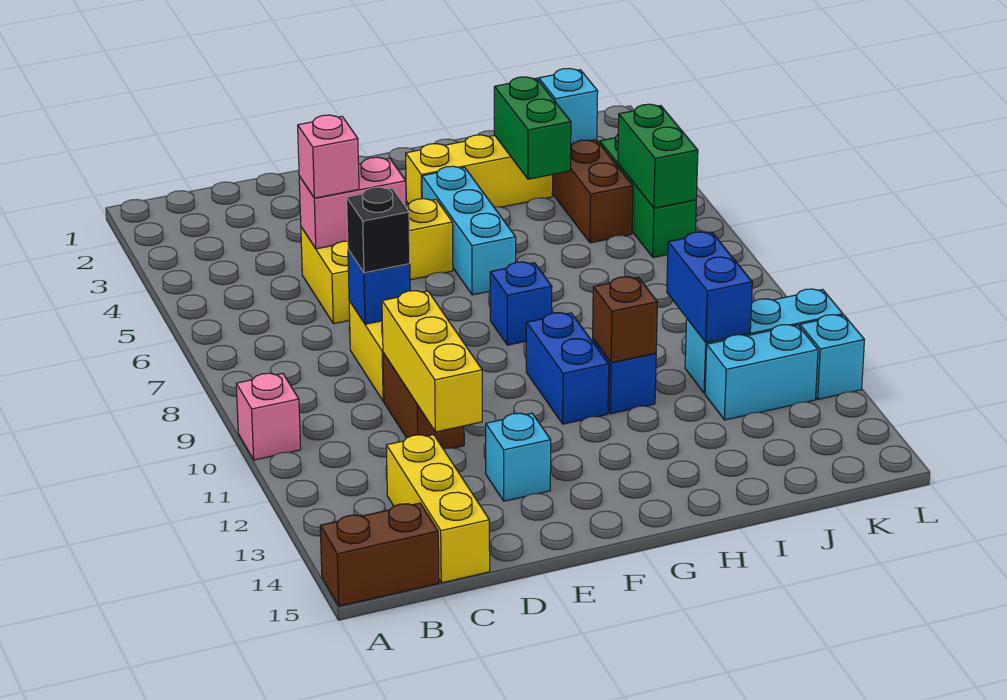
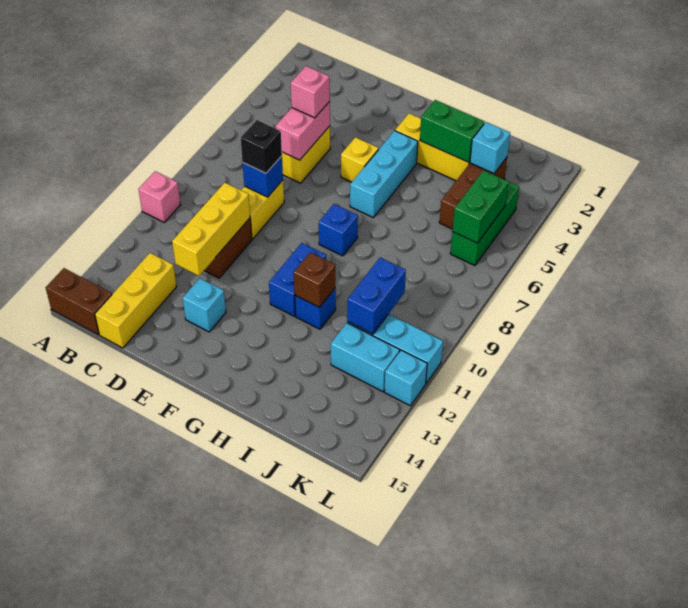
pink 1x2 brick [299,157,406,249] -> pink 1x2 brick turned to [276,102,330,160]
green 1x2 brick [494,77,571,179] -> green 1x2 brick turned to [420,100,484,162]

